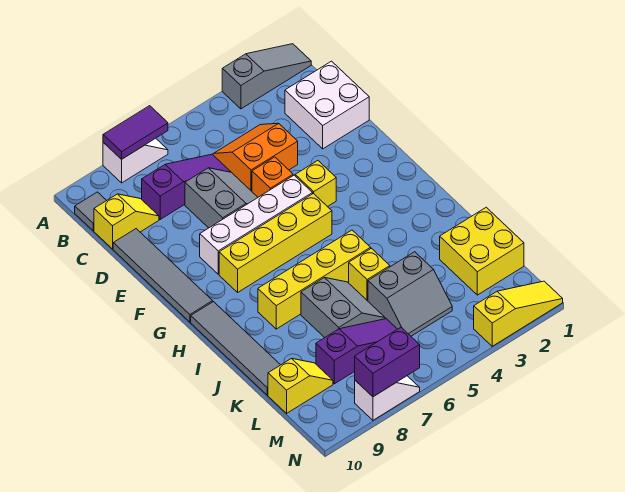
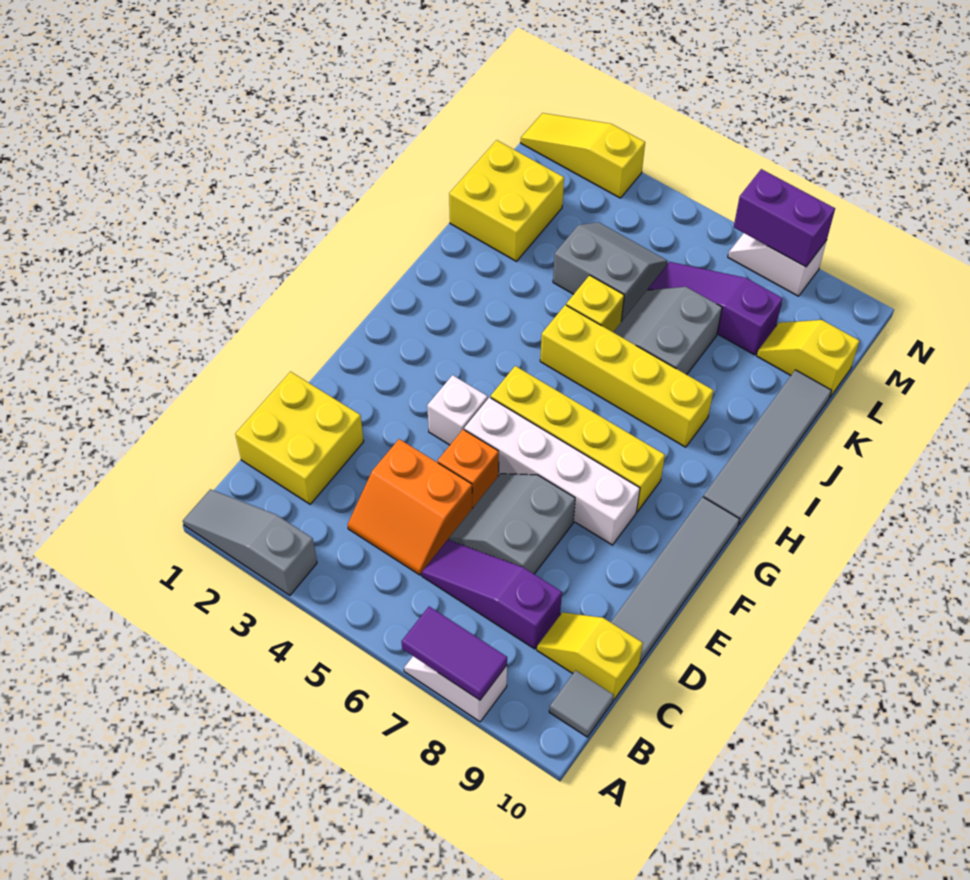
white 2x2 brick [285,61,369,149] -> yellow 2x2 brick [235,372,364,504]
yellow 1x1 brick [295,161,336,207] -> white 1x1 brick [427,375,488,445]

